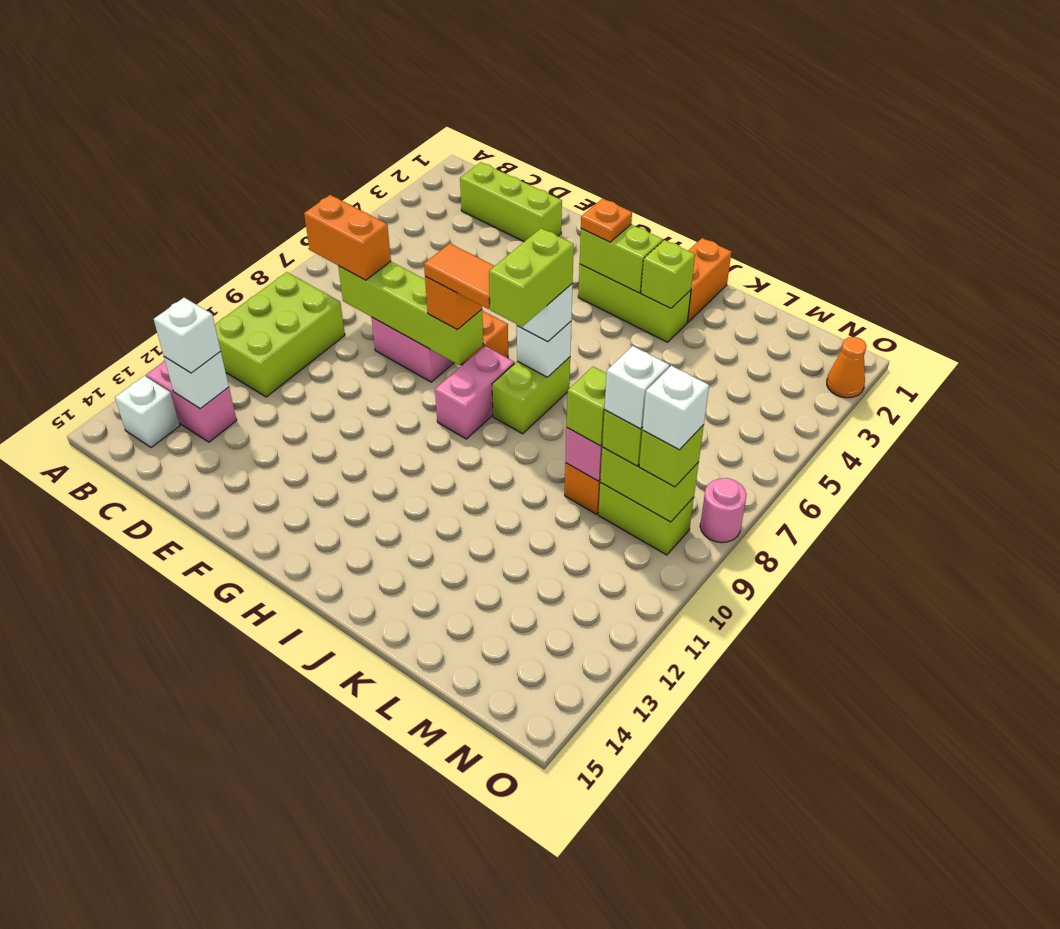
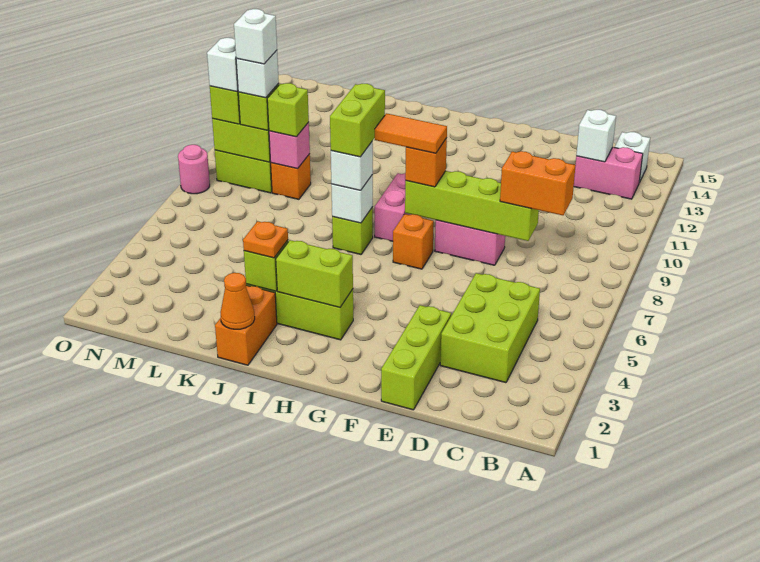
lime 2x3 brick [215,272,345,397] -> lime 2x3 brick moved to [440,273,540,383]
lime 1x3 brick [460,162,562,242] -> lime 1x3 brick turned to [381,305,451,410]
white 1x1 brick [154,298,221,373] -> white 1x1 brick moved to [234,9,277,64]
orange 1x1 plate [581,199,632,242] -> orange 1x1 plate moved to [243,221,288,258]
lime 1x2 brick [492,357,570,434] -> lime 1x1 brick [332,207,373,254]
orange 1x1 cone [827,337,867,398] -> orange 1x1 cone moved to [221,273,255,329]

